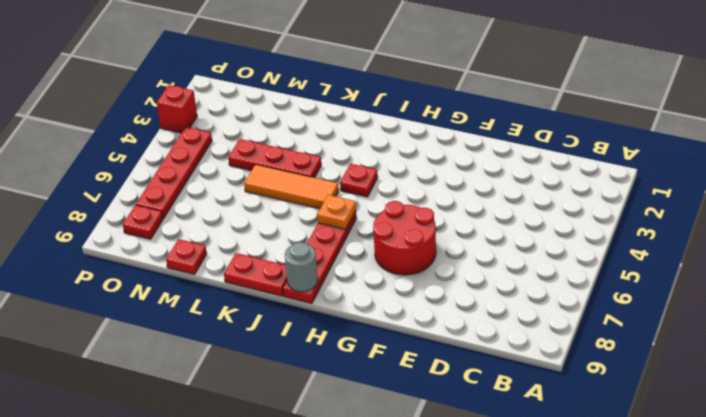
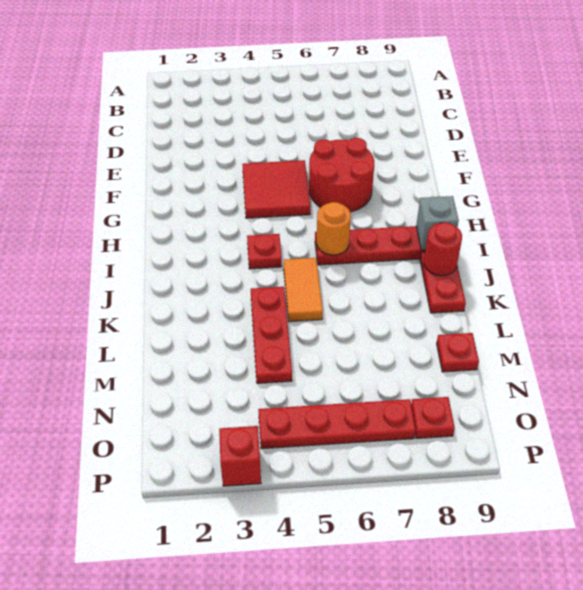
none -> red 2x2 tile [242,160,310,218]
orange 1x1 plate [317,195,356,229] -> orange 1x1 round brick [317,202,351,255]
grey 1x1 round brick [285,242,318,292] -> grey 1x1 brick [416,196,459,250]
orange 1x3 tile [244,164,339,209] -> orange 1x2 tile [284,258,323,322]
none -> red 1x1 round brick [424,222,462,276]

